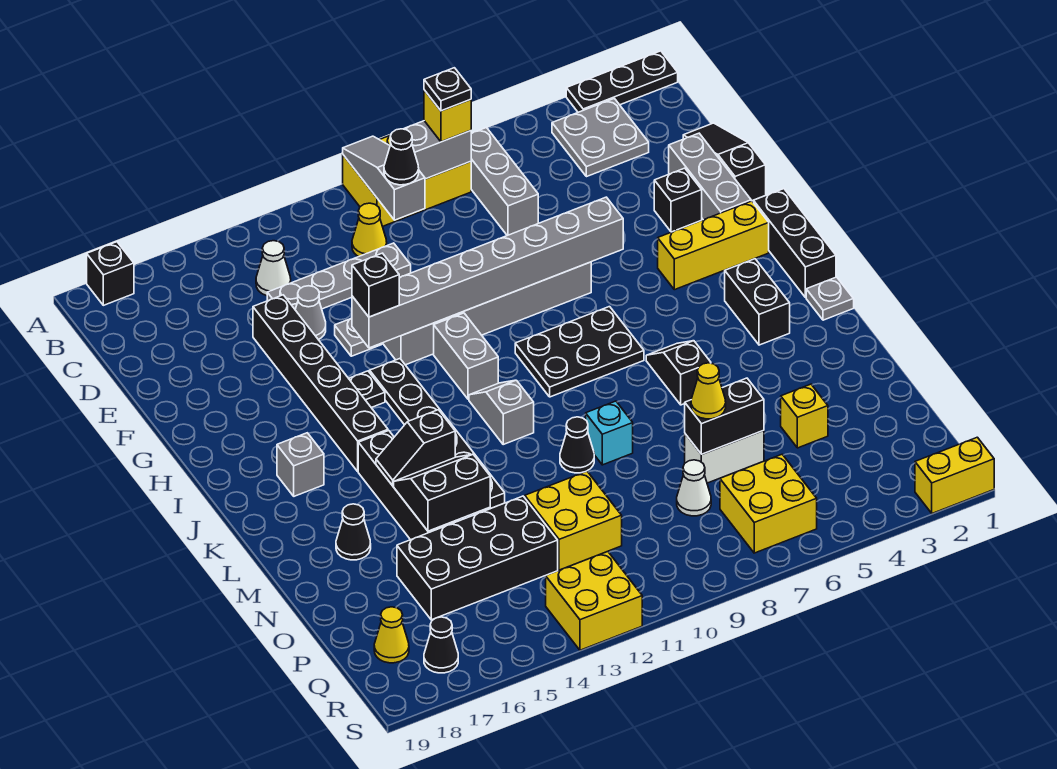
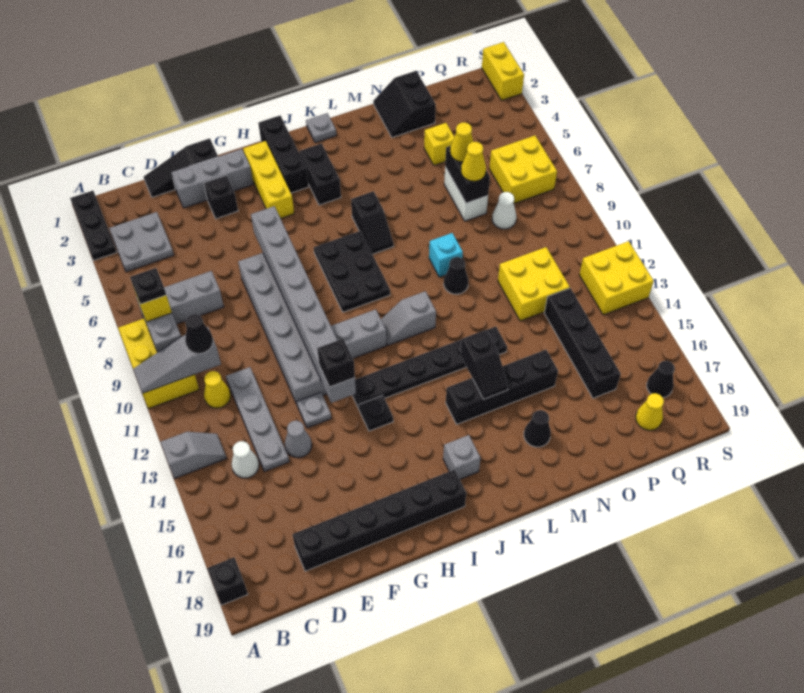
none -> grey 1x2 slope [161,432,227,479]
black 1x6 brick [253,295,388,471] -> black 1x6 brick moved to [292,470,466,571]
black 1x3 brick [754,189,836,298] -> black 1x3 brick turned to [258,116,309,193]
black 1x2 brick [725,259,790,345] -> black 1x2 brick turned to [299,144,341,205]
black 1x2 slope [646,341,711,405] -> black 1x2 slope turned to [351,191,394,254]
black 2x2 slope [394,454,490,531] -> black 2x2 slope moved to [373,71,436,137]
none -> yellow 1x1 cone [450,122,473,162]
black 2x4 brick [397,496,558,620] -> black 1x4 brick [544,288,621,398]

